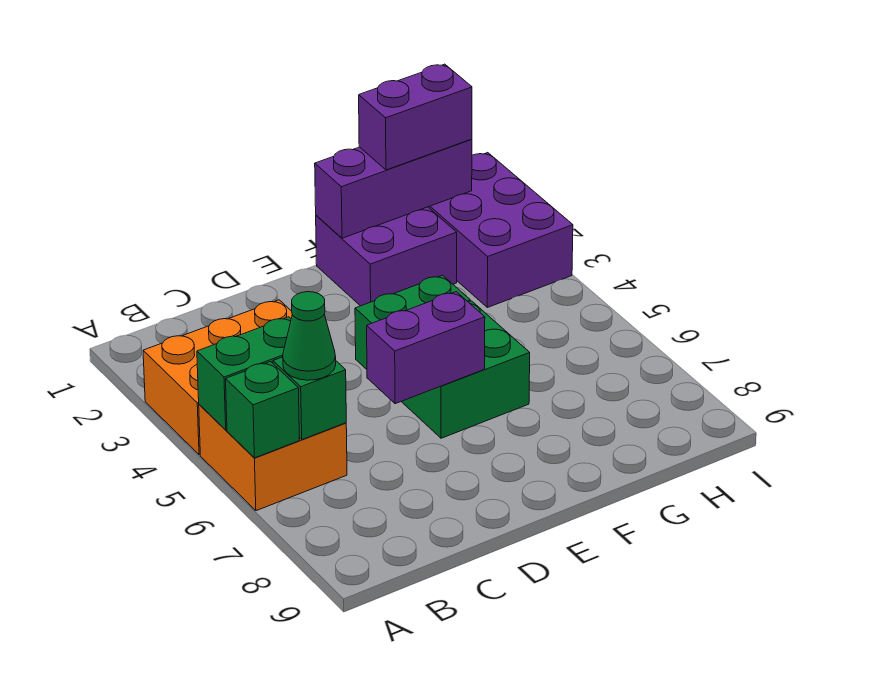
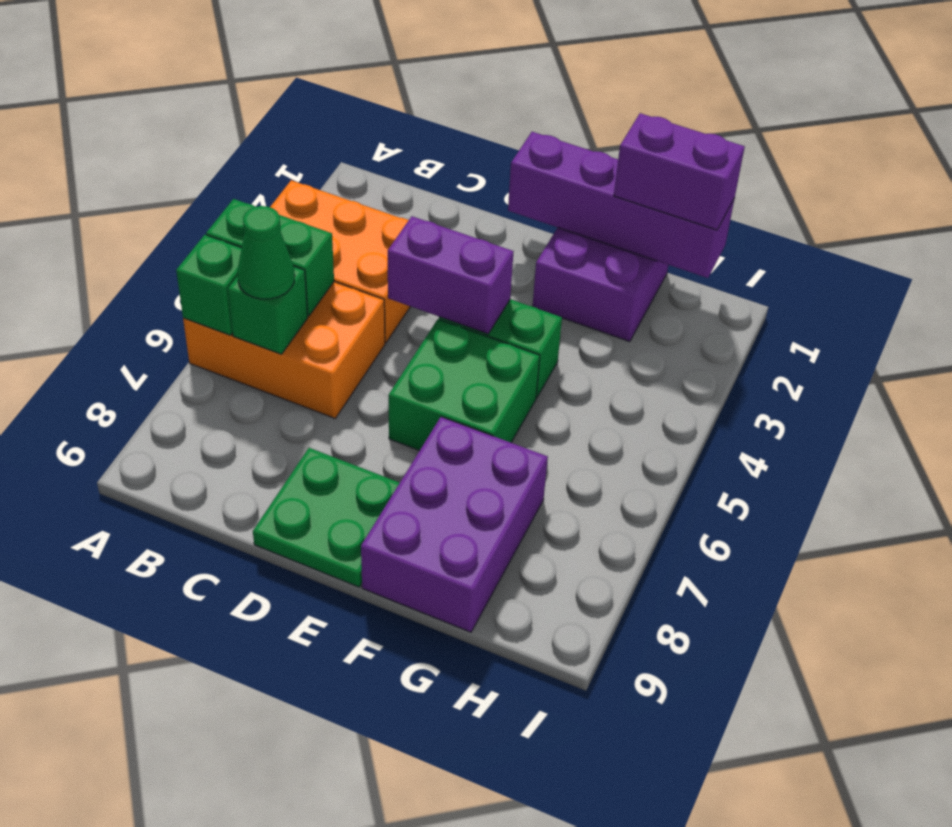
orange 2x2 brick [199,405,347,511] -> orange 2x3 brick [183,282,385,418]
purple 1x2 brick [367,292,485,404] -> purple 1x2 brick moved to [388,216,514,334]
none -> green 2x2 plate [253,448,400,587]
purple 1x3 brick [315,139,472,238] -> purple 1x4 brick [508,132,735,278]
purple 2x3 brick [428,153,573,307] -> purple 2x3 brick moved to [361,417,548,632]

